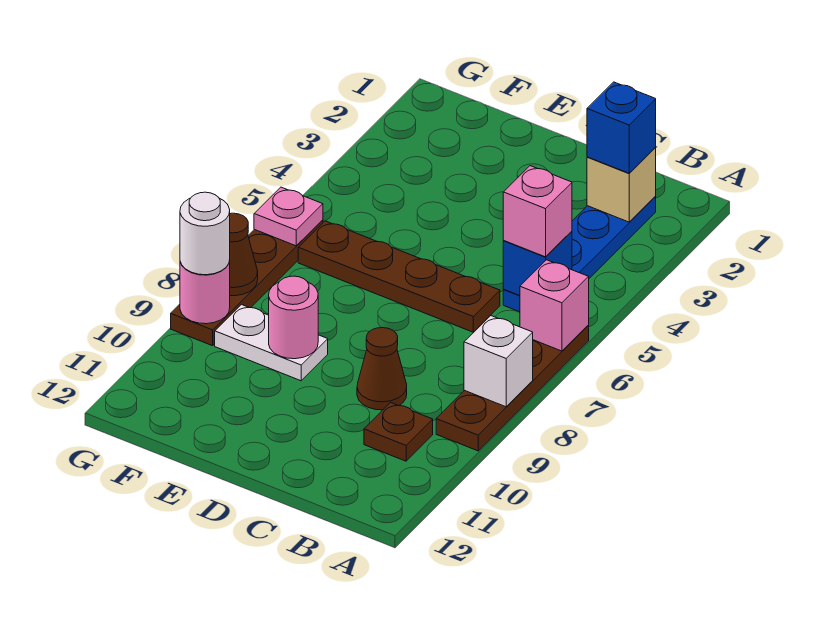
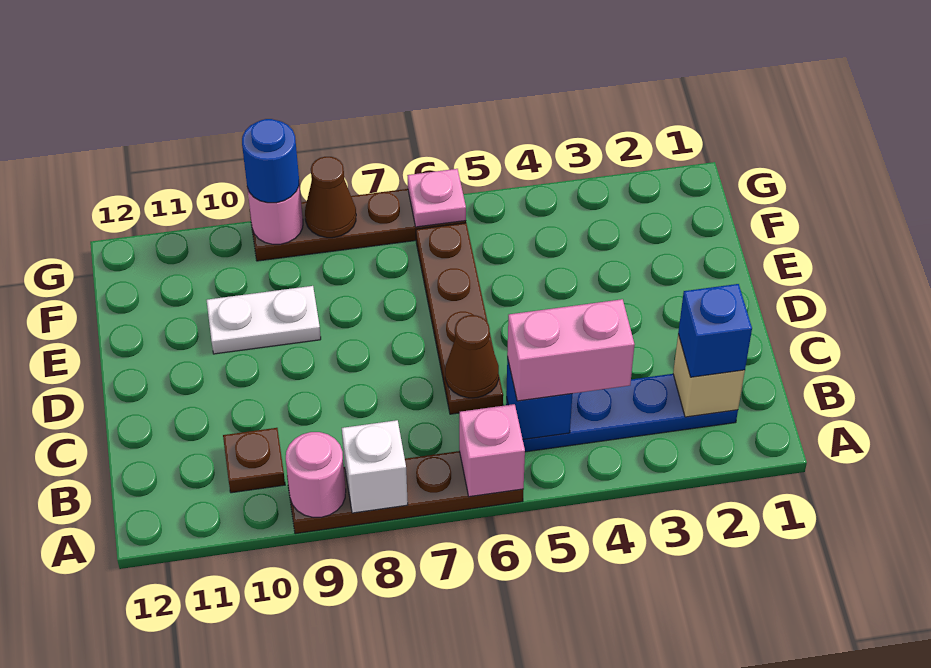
pink 1x1 brick [503,166,572,257] -> pink 1x2 brick [507,299,635,401]
brown 1x1 cone [357,328,407,410] -> brown 1x1 cone moved to [445,315,499,398]
white 1x2 plate [215,305,328,381] -> white 1x2 plate turned to [207,286,321,354]
pink 1x1 round brick [269,276,318,359] -> pink 1x1 round brick moved to [286,432,346,517]
white 1x1 round brick [180,192,230,275] -> blue 1x1 round brick [242,119,299,203]

